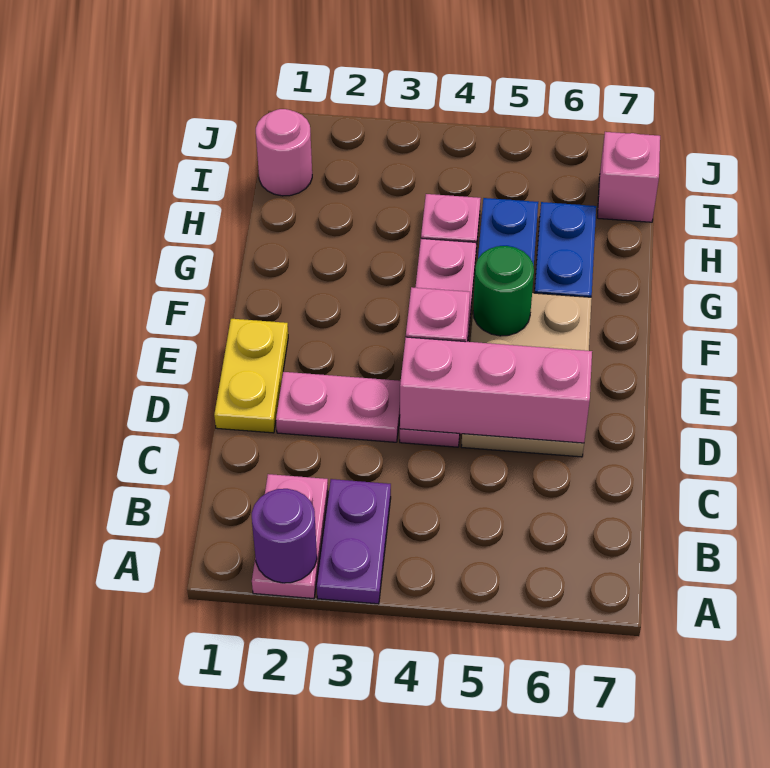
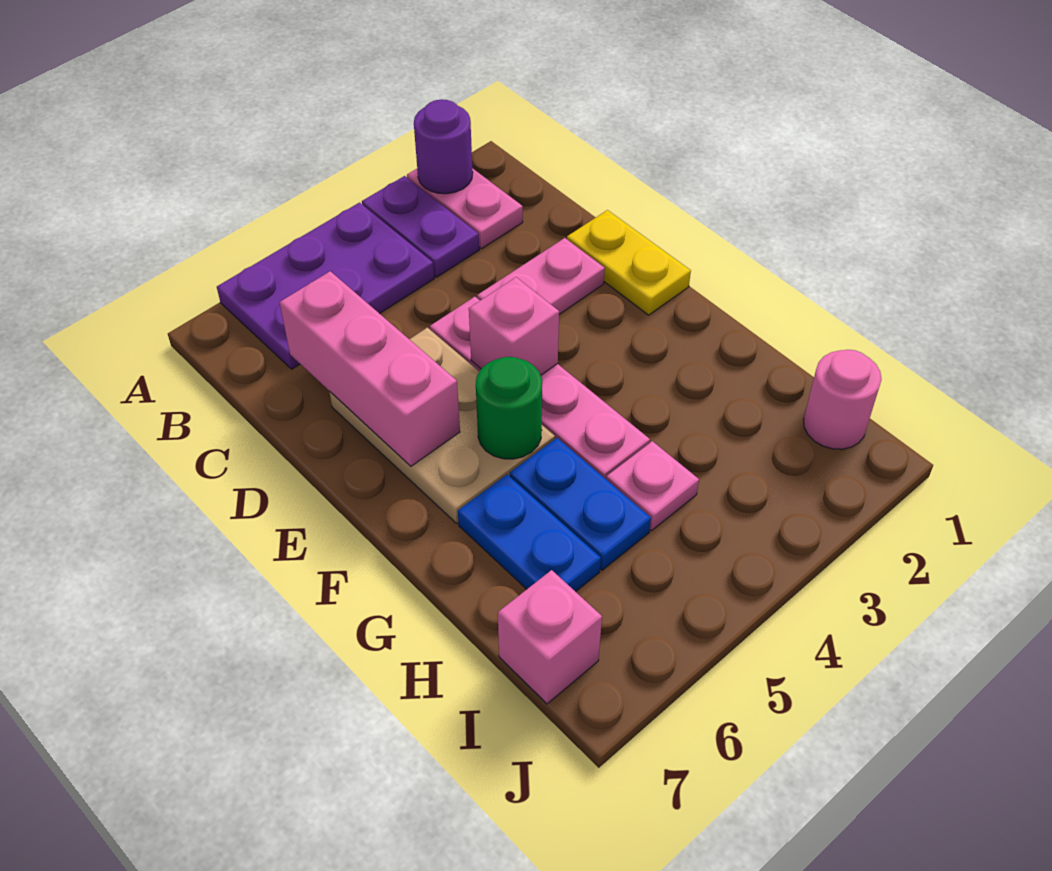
none -> purple 2x3 plate [217,203,434,369]
pink 1x3 brick [400,337,592,443] -> pink 1x3 brick turned to [280,271,460,466]

